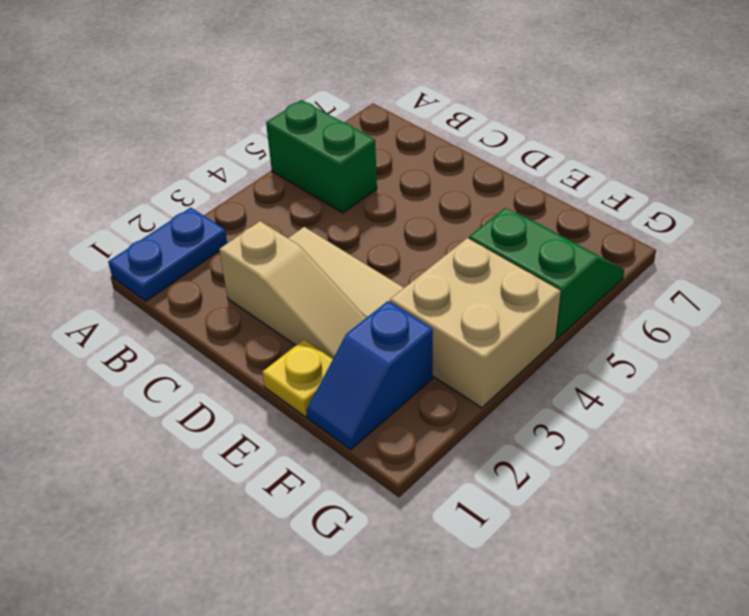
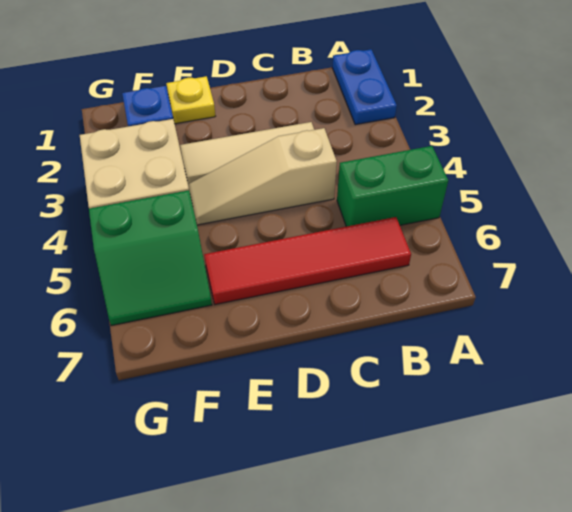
none -> red 1x4 tile [204,217,411,304]
tan 1x3 slope [219,221,366,359] -> tan 1x3 slope moved to [188,128,337,225]

